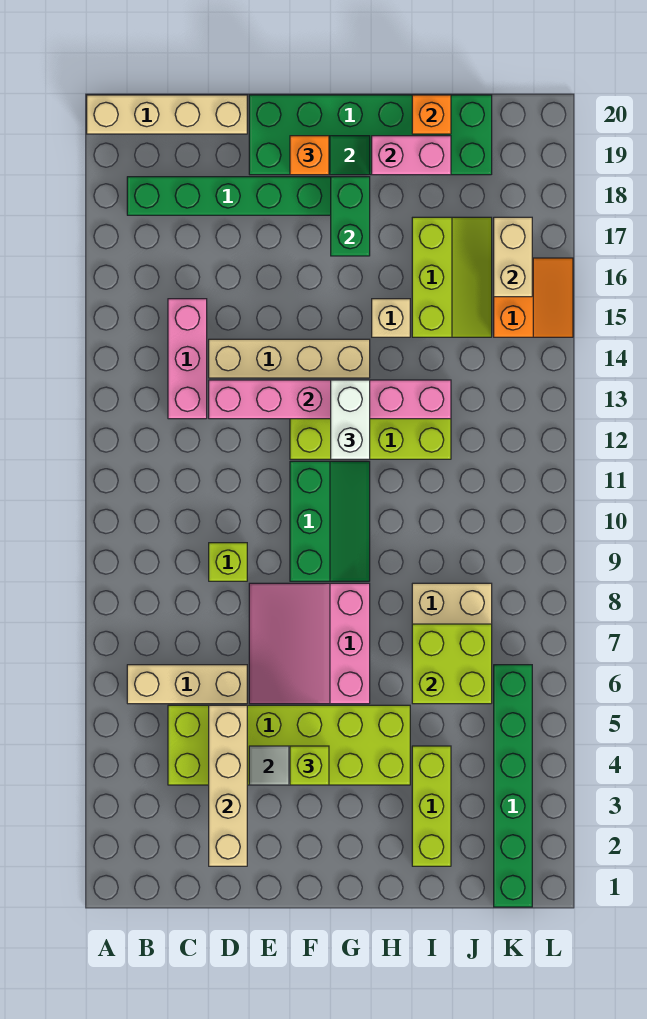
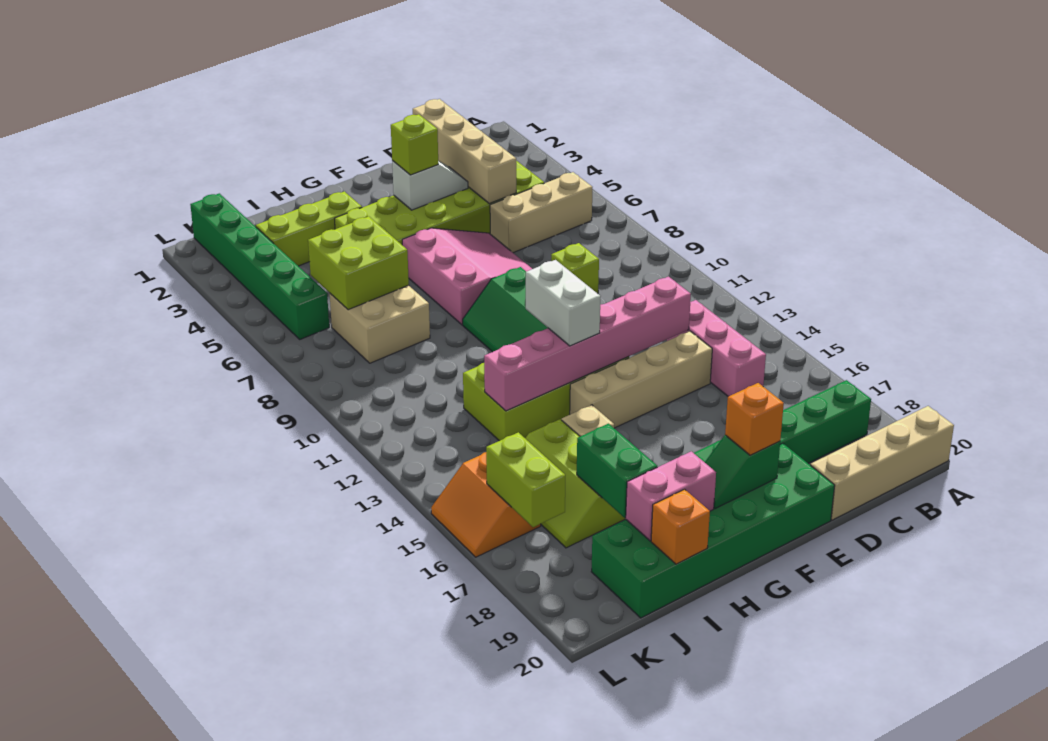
green 1x2 brick [331,177,370,256] -> green 1x2 brick moved to [577,424,657,518]
lime 1x3 brick [412,746,451,866] -> lime 1x3 brick turned to [256,191,362,266]
tan 1x2 brick [494,217,532,297] -> lime 1x2 brick [486,432,565,527]

